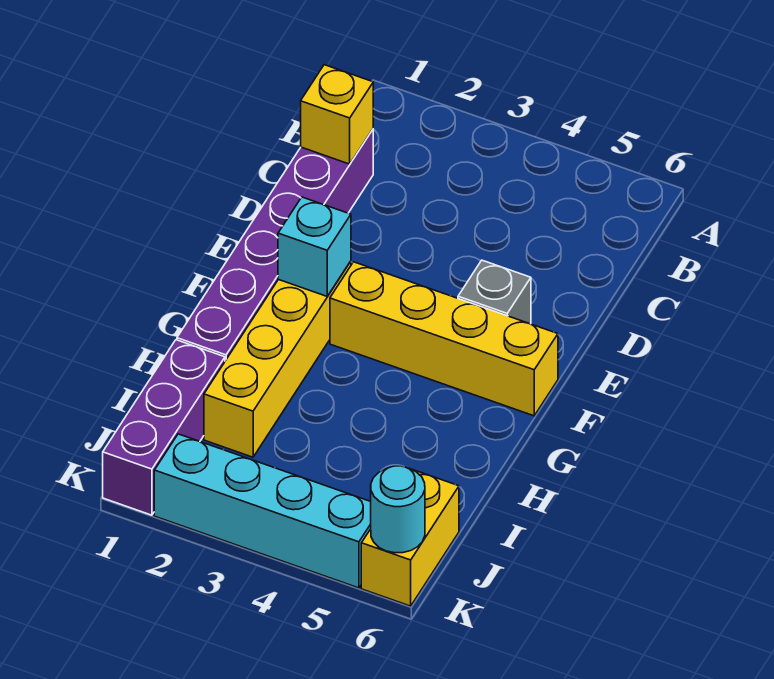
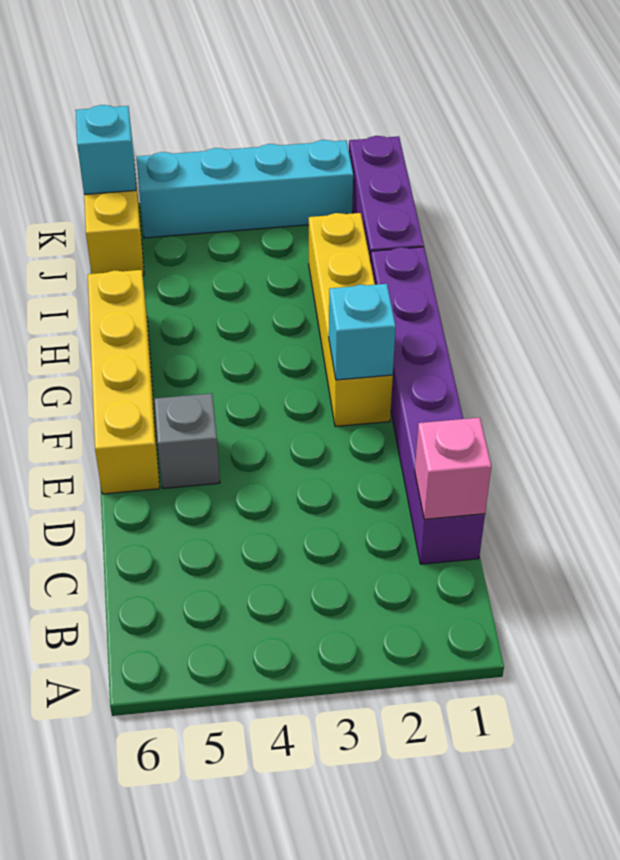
yellow 1x1 brick [301,65,373,164] -> pink 1x1 brick [415,418,491,519]
yellow 1x4 brick [330,262,558,416] -> yellow 1x4 brick turned to [88,270,160,494]
cyan 1x1 round brick [371,466,425,553] -> cyan 1x1 brick [76,105,136,194]

